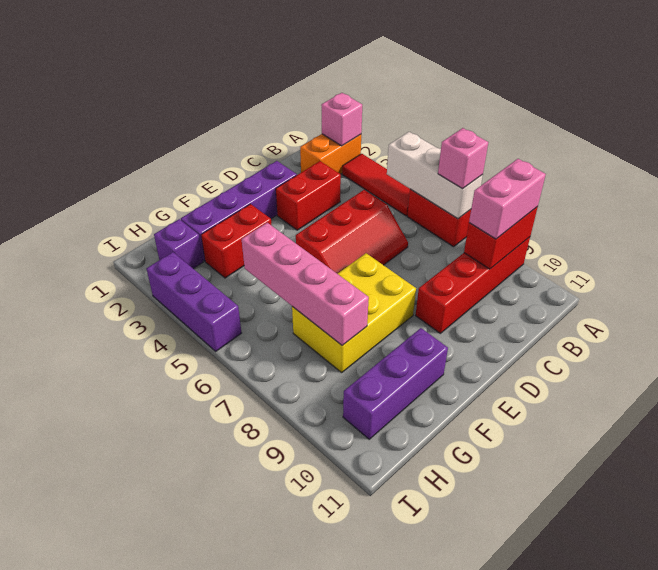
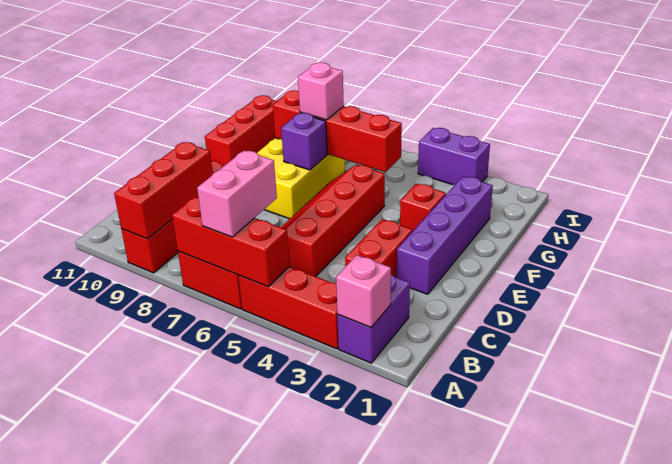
orange 1x2 brick [300,134,361,174] -> purple 1x2 brick [337,275,410,363]
red 1x3 tile [342,154,410,216] -> red 1x3 brick [238,267,339,349]
white 1x3 brick [387,132,483,219] -> red 1x3 brick [172,197,290,287]
pink 1x1 brick [438,128,488,189] -> pink 1x1 brick moved to [298,62,344,120]
red 1x2 brick [464,207,538,269] -> red 1x3 brick [114,142,213,239]
pink 1x2 brick [469,159,546,239] -> pink 1x2 brick moved to [197,151,277,237]
red 2x3 slope [296,190,408,274] -> red 2x4 slope [281,165,385,276]
red 1x2 brick [201,204,271,278] -> red 1x1 brick [400,184,446,231]
purple 1x3 brick [343,328,448,439] -> red 1x3 brick [205,95,276,166]
pink 1x4 brick [242,223,369,345] -> red 1x4 brick [273,90,402,172]
purple 1x1 brick [154,219,203,268] -> purple 1x1 brick moved to [281,113,327,170]
purple 1x3 brick [147,252,241,351] -> purple 1x2 brick [418,128,490,185]

